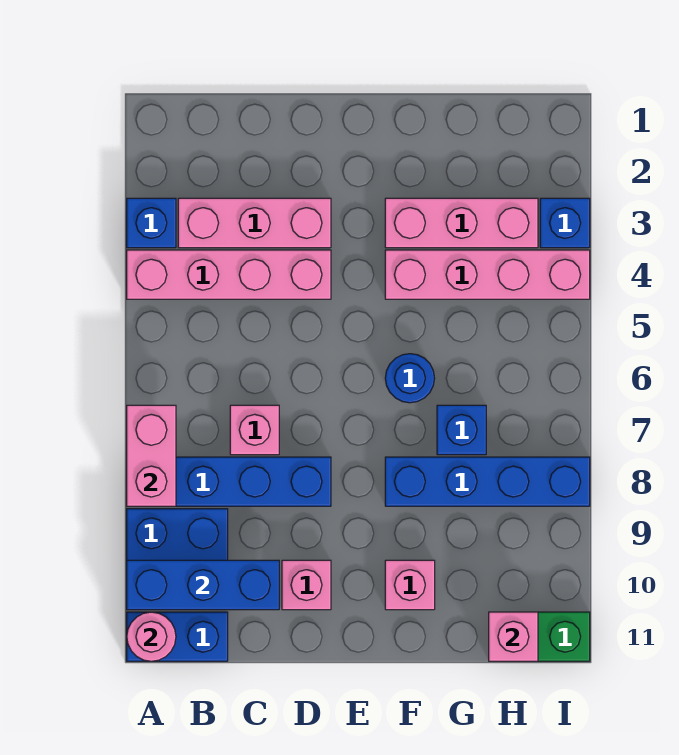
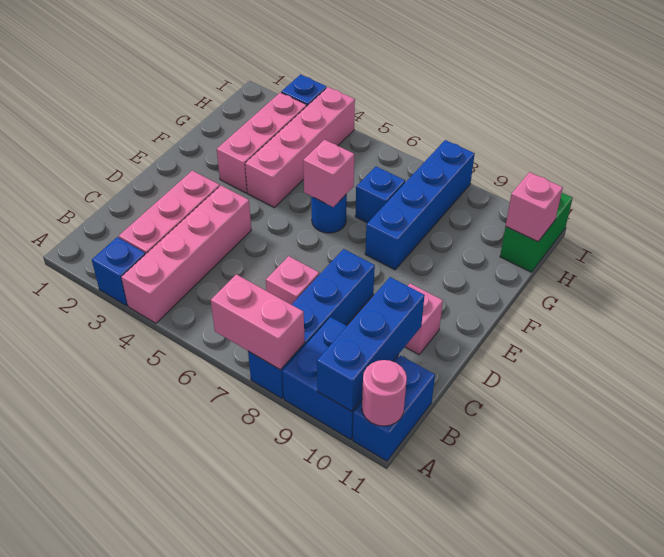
pink 1x1 brick [385,560,435,610] -> pink 1x1 brick moved to [303,140,354,207]

